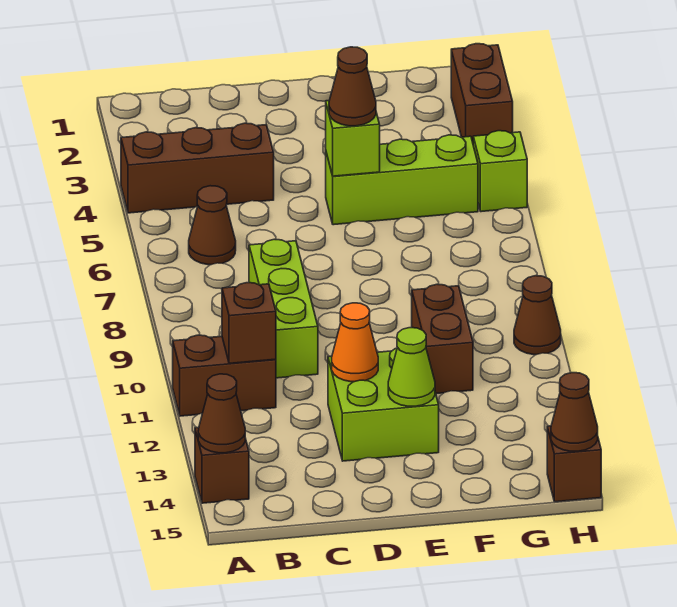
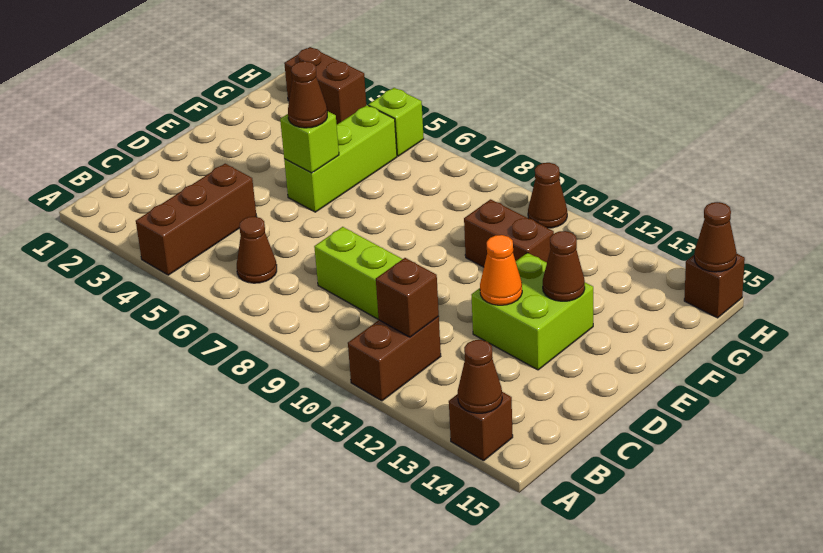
lime 1x1 cone [388,328,435,406] -> brown 1x1 cone [543,231,585,301]

